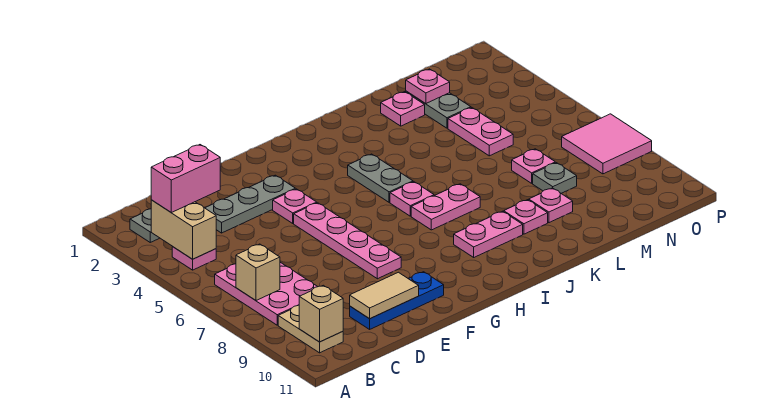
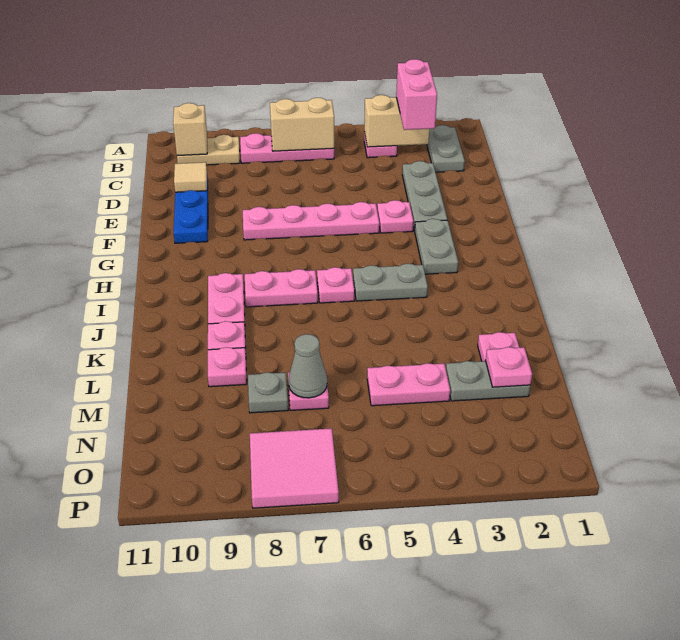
pink 2x3 plate [215,262,318,325] -> pink 1x3 plate [240,133,334,163]
tan 1x1 brick [236,244,280,300] -> tan 1x2 brick [270,98,334,151]
tan 1x2 tile [350,272,419,319] -> tan 1x1 tile [174,162,207,192]
none -> grey 1x2 plate [415,219,458,274]
pink 1x2 plate [411,184,480,230] -> pink 1x2 plate turned to [245,269,318,307]
none -> grey 1x1 cone [288,334,327,398]

